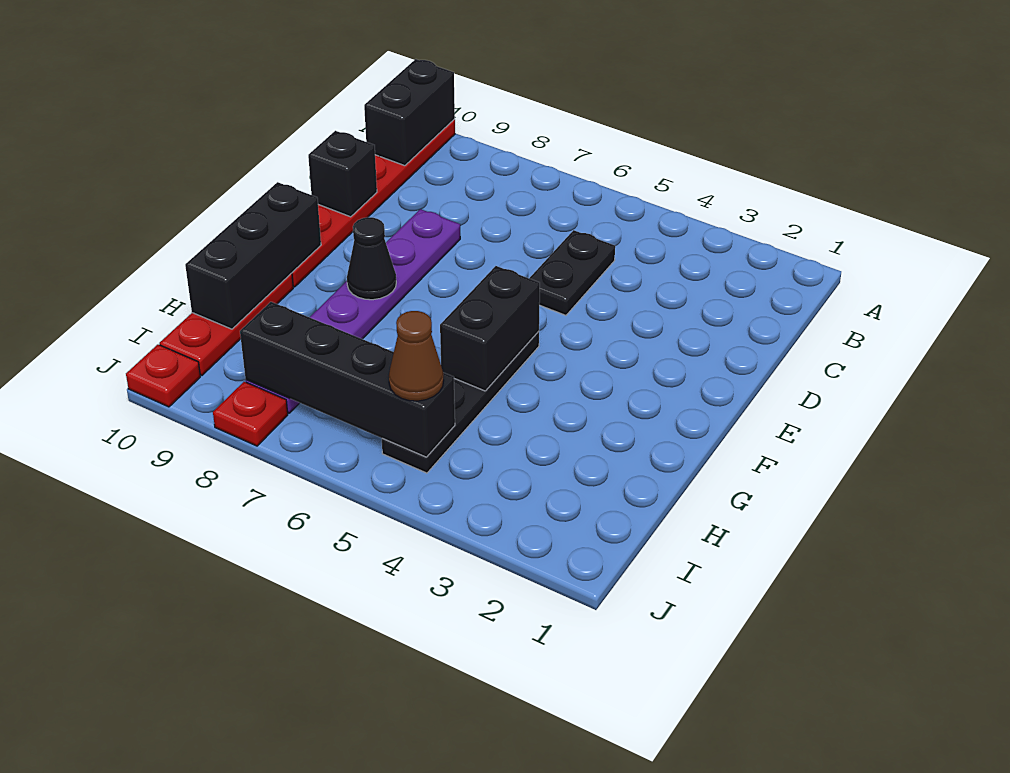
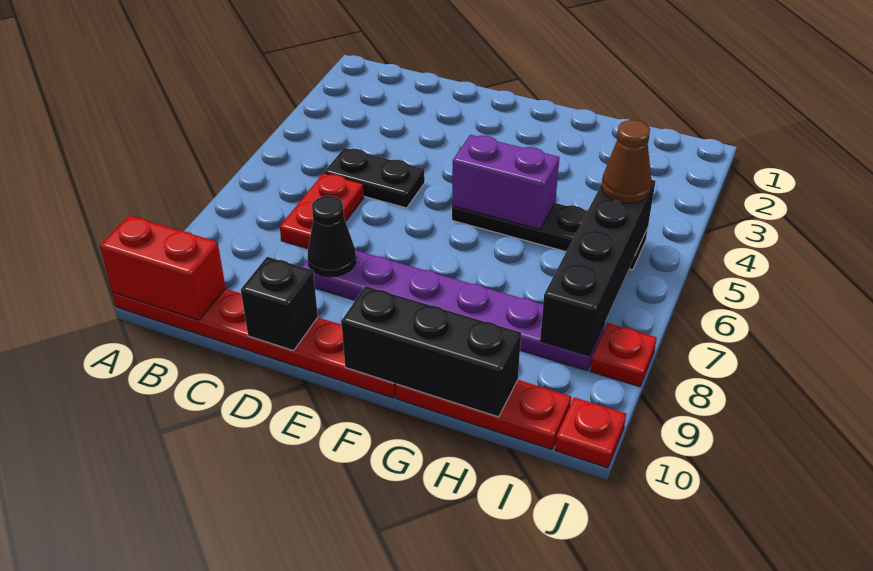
black 1x2 brick [364,59,455,166] -> red 1x2 brick [100,216,226,320]
none -> red 1x2 plate [280,173,364,248]
black 1x2 brick [440,266,540,391] -> purple 1x2 brick [452,135,559,229]
black 1x1 cone [347,217,396,300] -> black 1x1 cone moved to [308,196,356,277]

